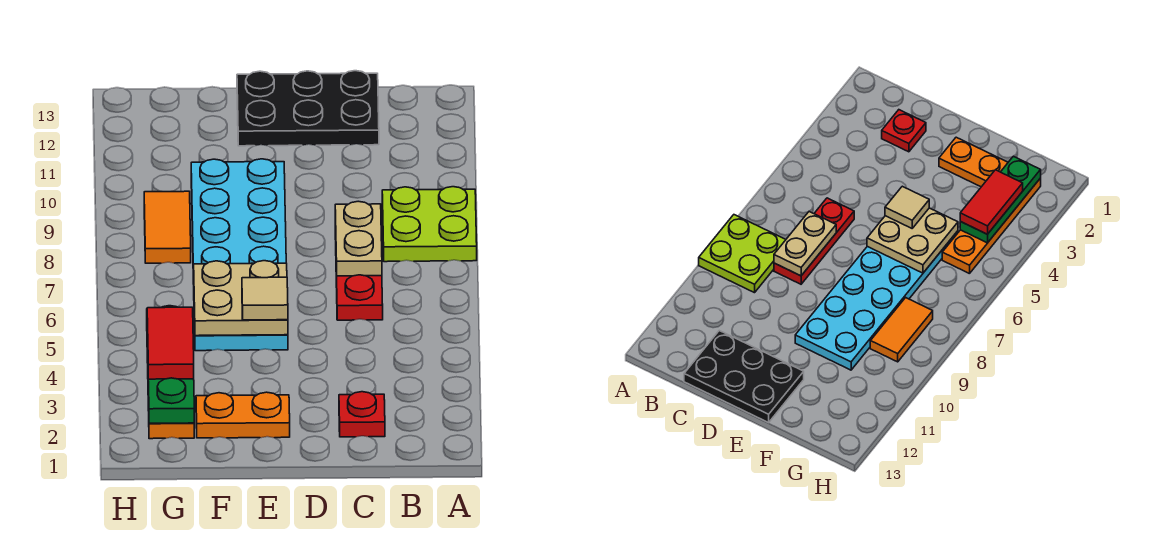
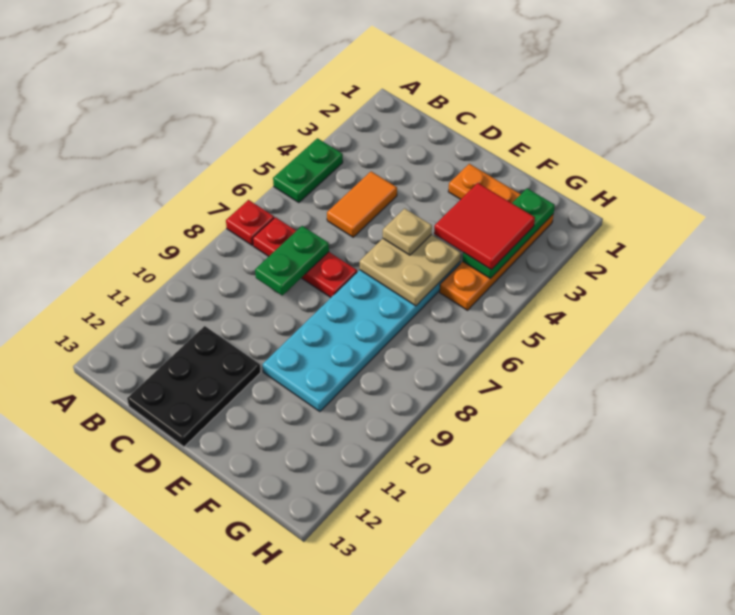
none -> green 1x2 plate [273,138,343,203]
lime 2x2 plate [382,187,477,262] -> none
red 1x1 plate [339,392,385,437] -> red 1x1 plate moved to [226,200,274,245]
red 1x3 plate [335,225,383,320] -> red 1x3 plate turned to [253,217,357,297]
tan 1x2 plate [335,201,382,276] -> green 1x2 plate [255,226,329,295]
black 2x3 plate [237,71,379,146] -> black 2x3 plate turned to [127,326,261,447]
tan 1x1 tile [242,277,288,320] -> tan 1x1 plate [383,208,432,255]
red 1x2 tile [147,307,194,379] -> red 2x2 tile [434,183,535,270]
orange 1x2 tile [144,191,191,263] -> orange 1x2 tile moved to [327,172,397,237]

